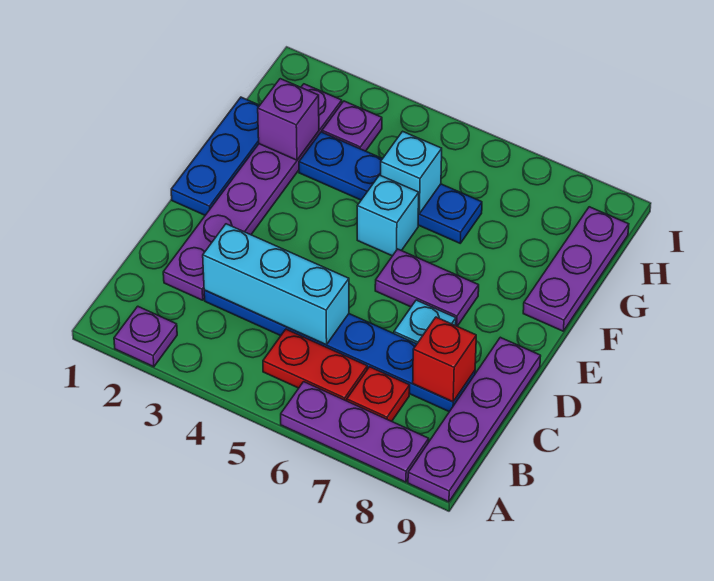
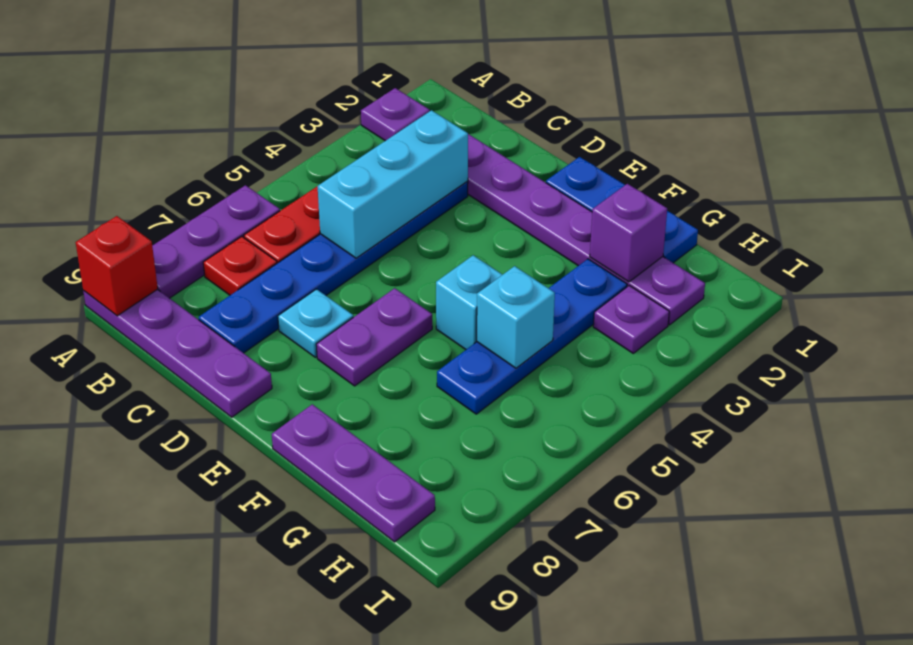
red 1x1 brick [413,317,476,402] -> red 1x1 brick moved to [76,216,158,316]

